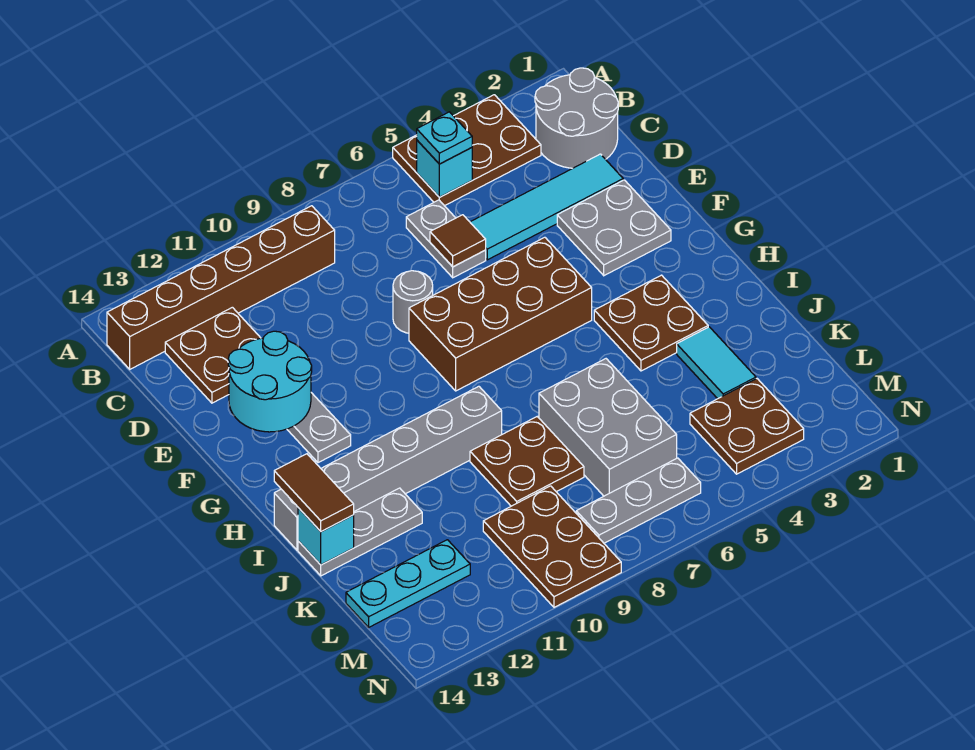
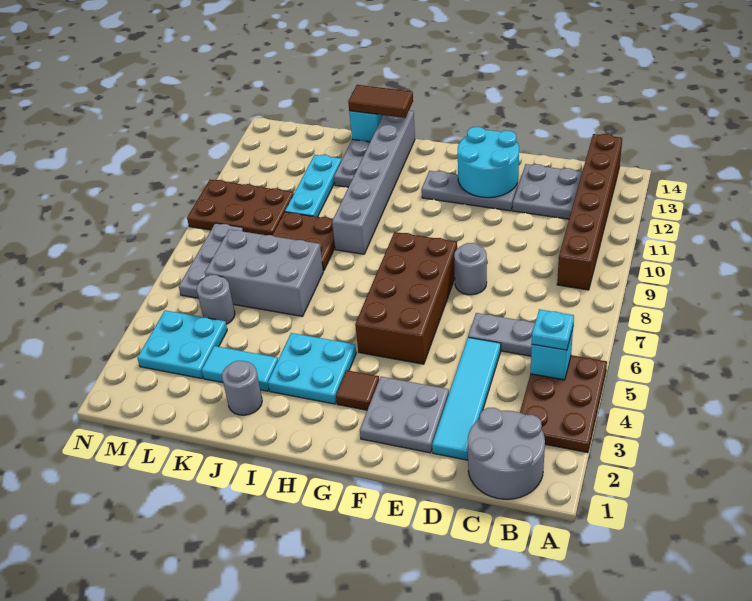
brown 2x2 plate [165,307,261,403] -> grey 2x2 plate [513,164,582,219]
brown 1x1 tile [430,215,486,267] -> brown 1x1 tile moved to [336,370,379,410]
brown 2x2 plate [594,275,708,371] -> cyan 2x2 plate [268,333,356,404]
none -> grey 1x1 round brick [222,361,262,415]
brown 2x2 plate [690,379,804,474] -> cyan 2x2 plate [137,310,227,379]
none -> grey 1x1 round brick [197,275,235,324]
cyan 1x3 plate [346,540,470,627] -> cyan 1x3 plate moved to [285,155,342,217]

